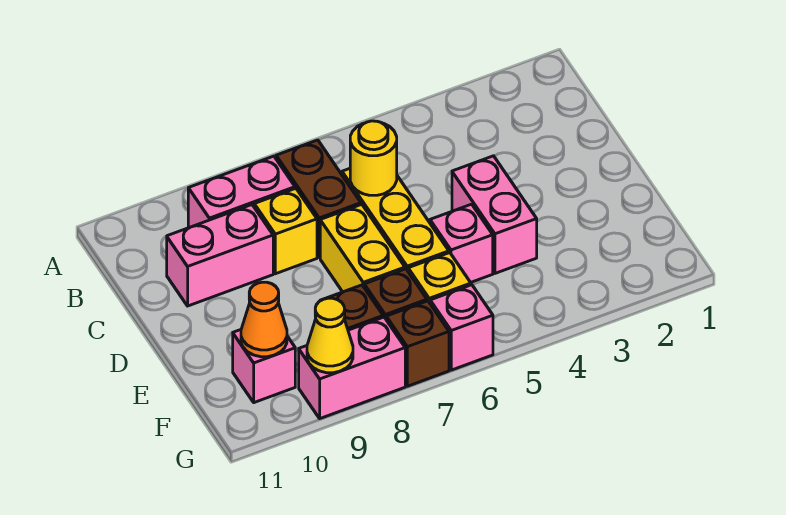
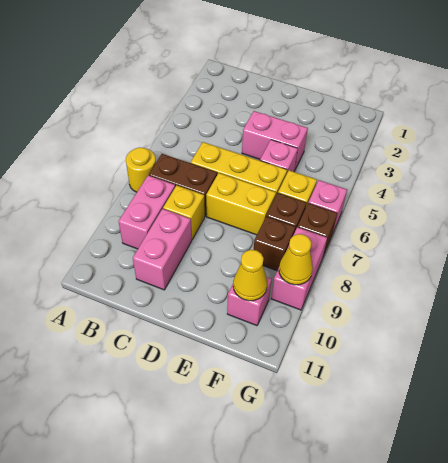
yellow 1x1 round brick [350,121,397,195] -> yellow 1x1 round brick moved to [126,147,156,192]
orange 1x1 cone [241,282,287,357] -> yellow 1x1 cone [233,250,267,301]

